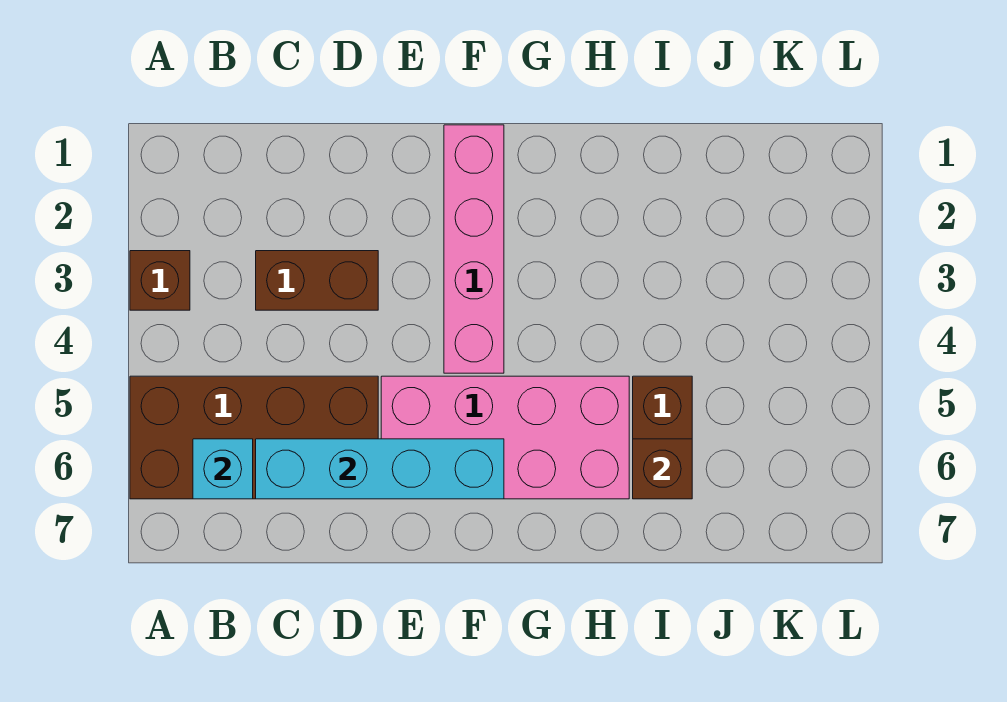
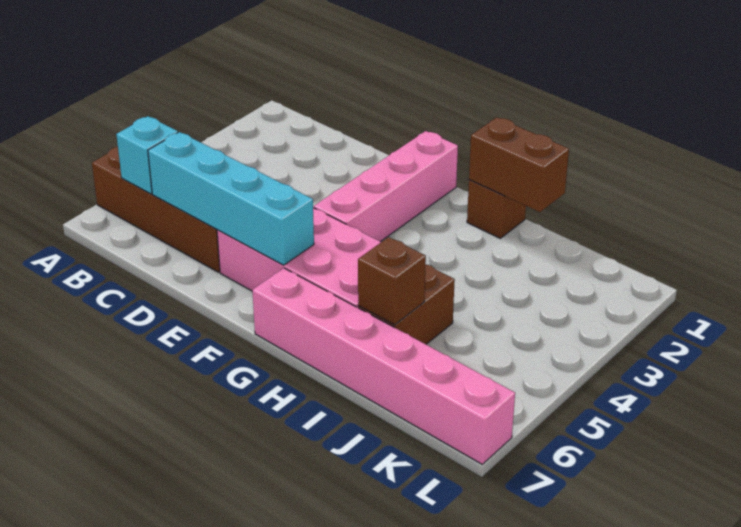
brown 1x1 brick [130,251,190,310] -> brown 1x1 brick moved to [467,180,526,238]
brown 1x2 brick [256,251,378,310] -> brown 1x2 brick moved to [469,117,569,212]
none -> pink 1x6 brick [252,268,515,464]

